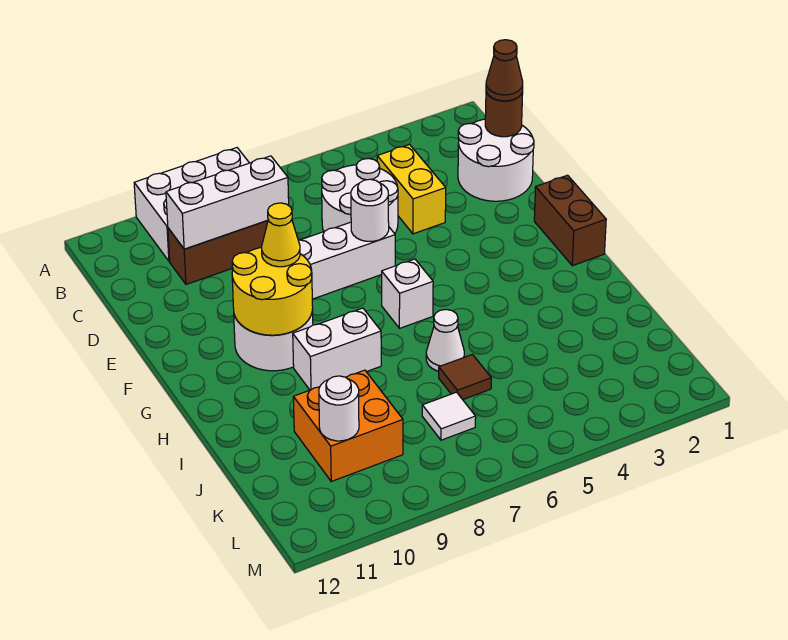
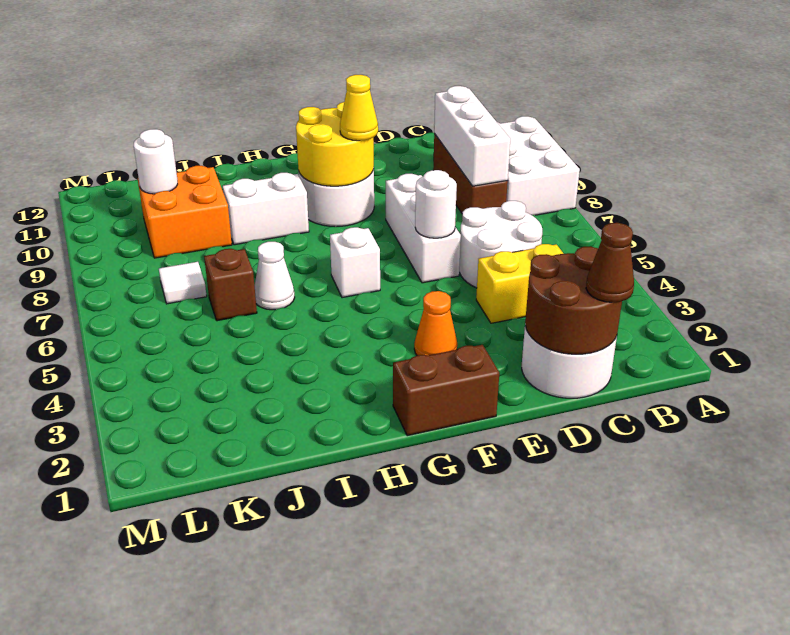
brown 1x1 round brick [485,92,523,137] -> brown 2x2 round brick [525,246,622,354]
none -> orange 1x1 cone [414,291,457,355]
white 1x2 brick [293,308,381,390] -> white 1x2 brick turned to [223,173,309,245]
brown 1x1 tile [439,354,491,400] -> brown 1x1 brick [204,249,257,321]

